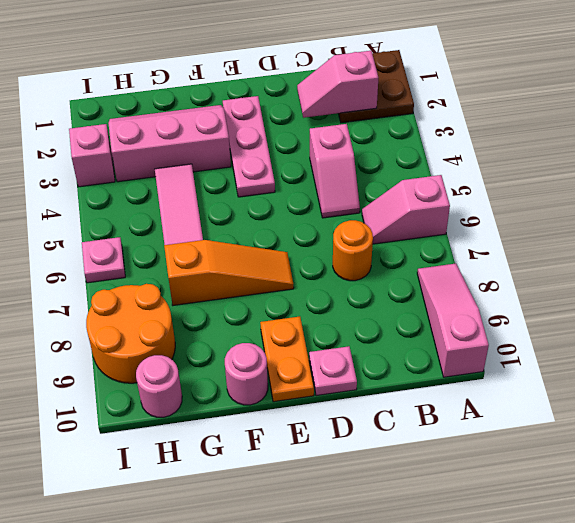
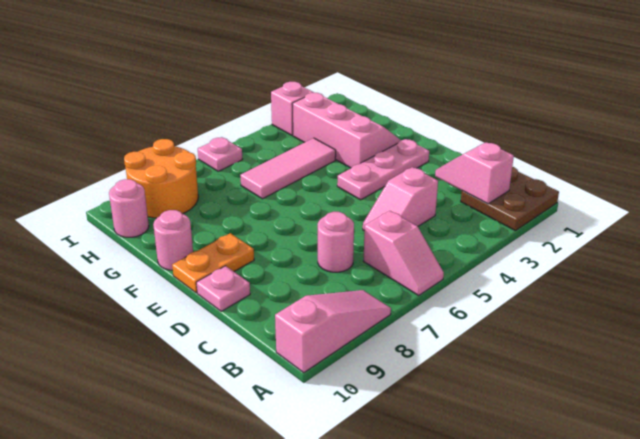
pink 1x2 slope [362,175,450,244] -> pink 1x2 slope turned to [364,211,444,295]
orange 1x1 round brick [333,220,373,281] -> pink 1x1 round brick [318,212,354,272]
orange 1x3 slope [164,240,294,305] -> none

